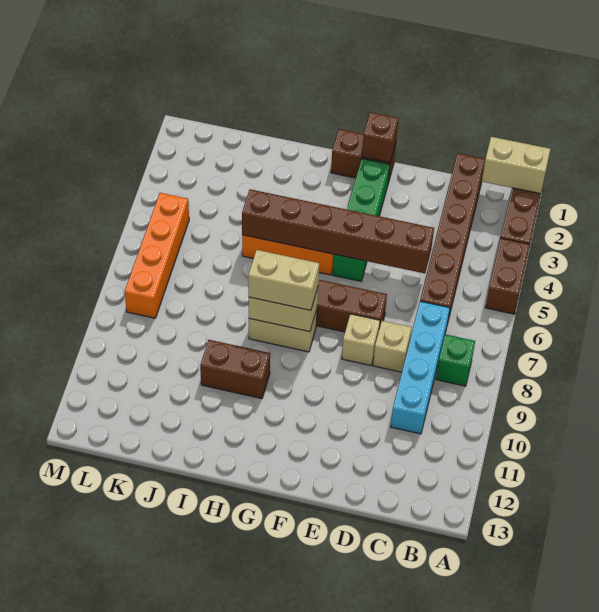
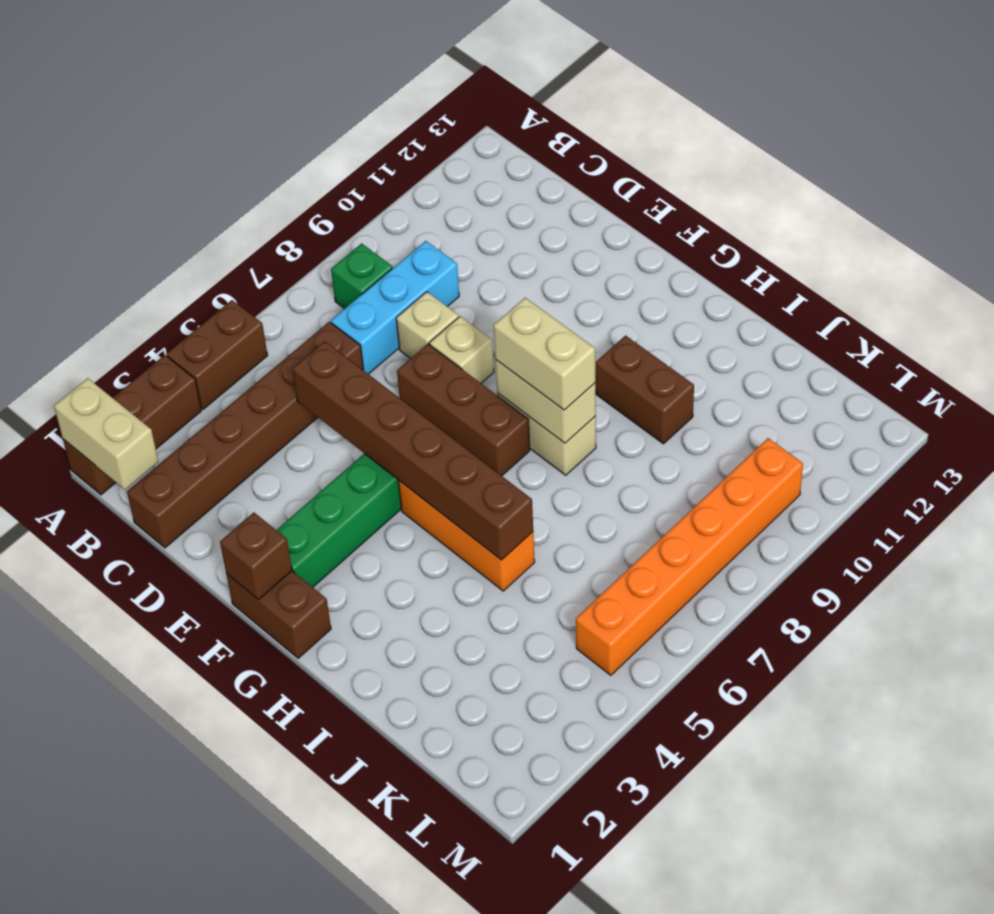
cyan 1x4 brick [391,301,450,434] -> cyan 1x3 brick [331,241,459,374]
orange 1x4 brick [125,193,189,318] -> orange 1x6 brick [576,438,803,675]

